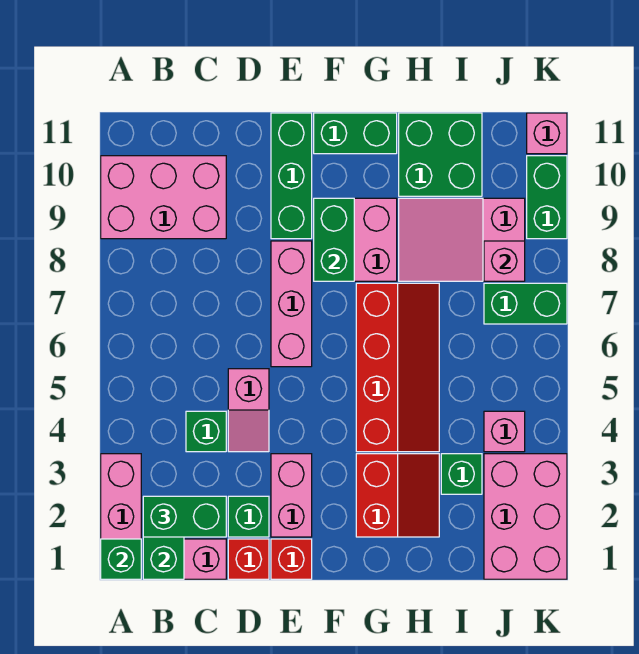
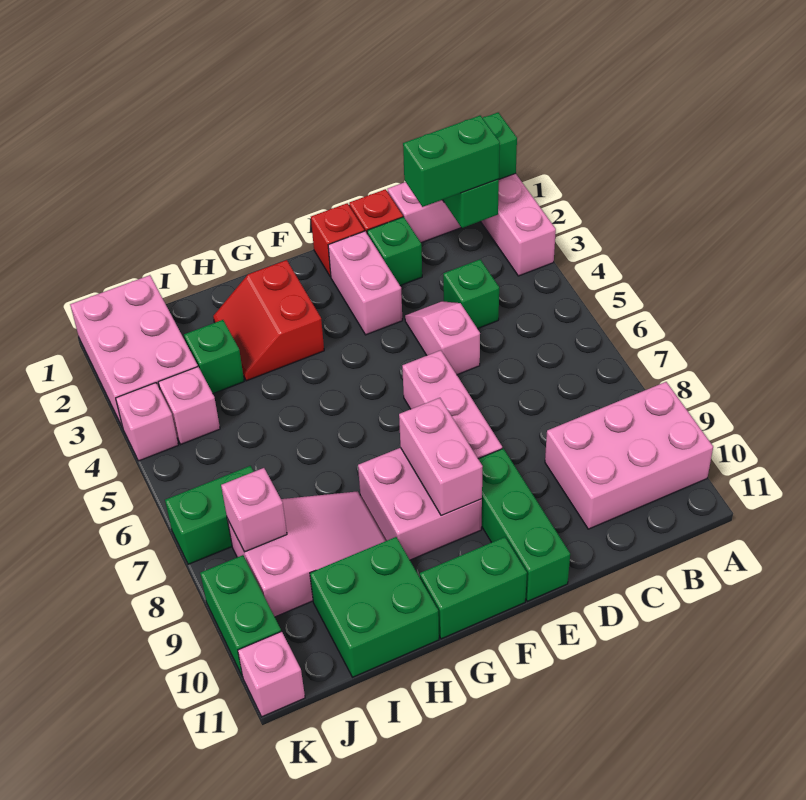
green 1x2 brick [314,198,354,281] -> pink 1x2 brick [399,398,483,516]
red 2x4 slope [356,283,439,452] -> none
none -> pink 1x1 brick [116,383,178,461]

